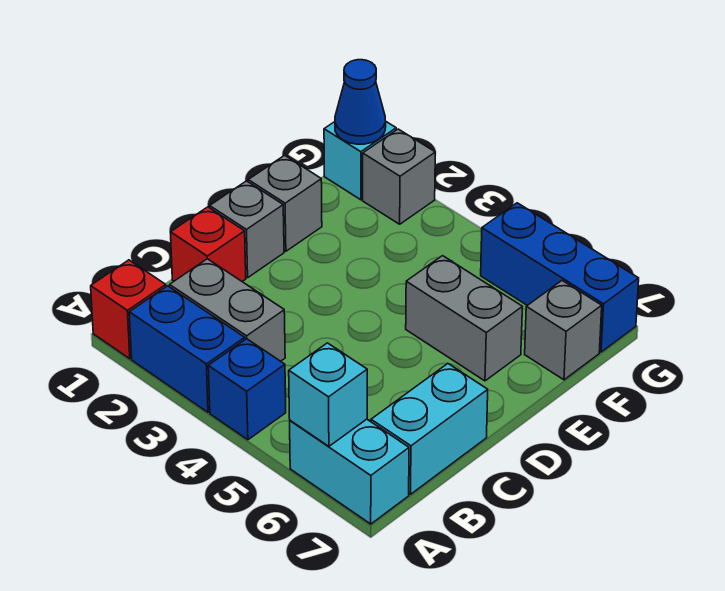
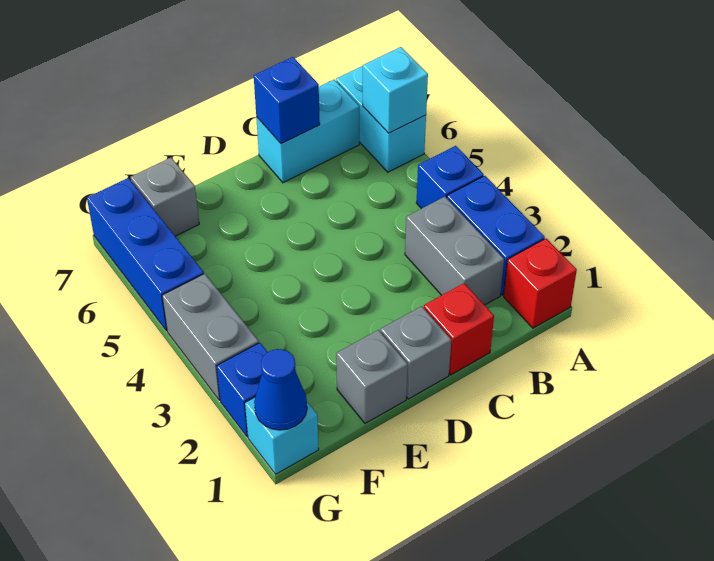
none -> blue 1x1 brick [254,57,320,144]
grey 1x2 brick [406,256,522,381] -> grey 1x2 brick moved to [162,274,259,400]
grey 1x1 brick [363,129,435,224] -> blue 1x1 brick [216,343,268,437]

